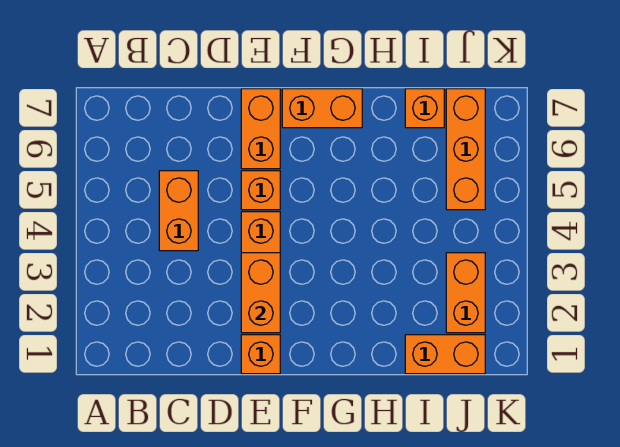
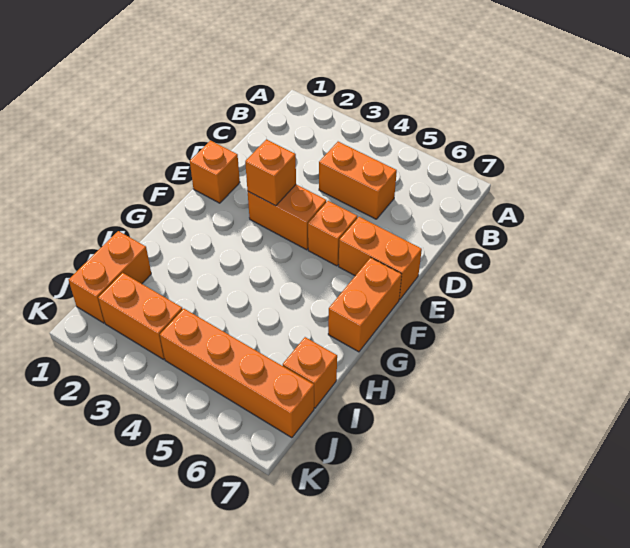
orange 1x2 brick [241,253,280,333] -> orange 1x1 brick [245,140,296,206]
orange 1x3 brick [446,89,485,210] -> orange 1x4 brick [160,309,314,438]

